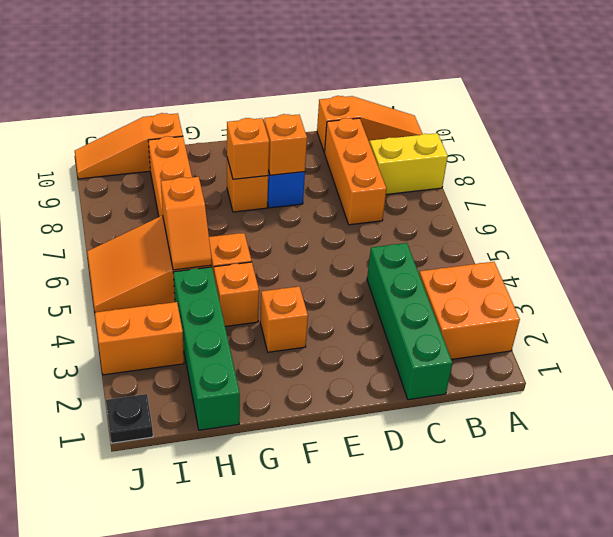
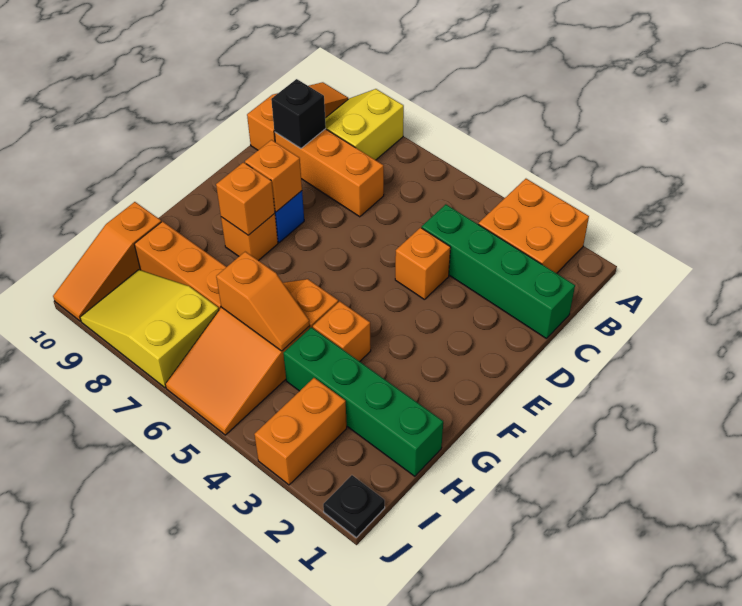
none -> black 1x1 brick [271,79,326,148]
orange 1x1 brick [260,286,308,352] -> orange 1x1 brick moved to [395,228,451,300]
none -> yellow 2x3 slope [80,270,219,388]

